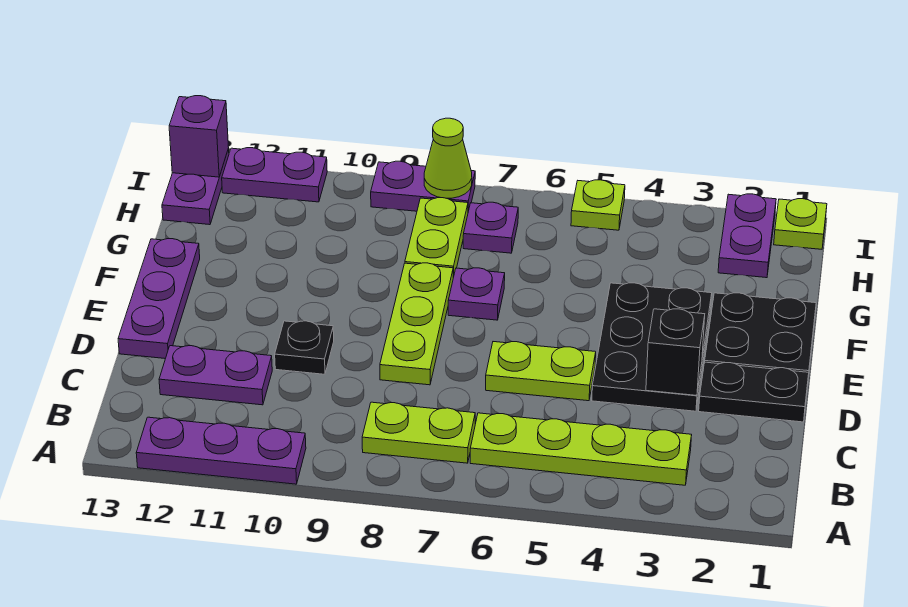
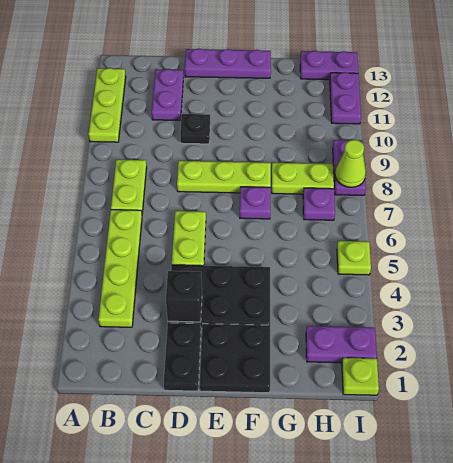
purple 1x3 plate [136,417,306,484] -> lime 1x3 plate [89,68,126,142]
purple 1x1 brick [169,96,229,177] -> none

